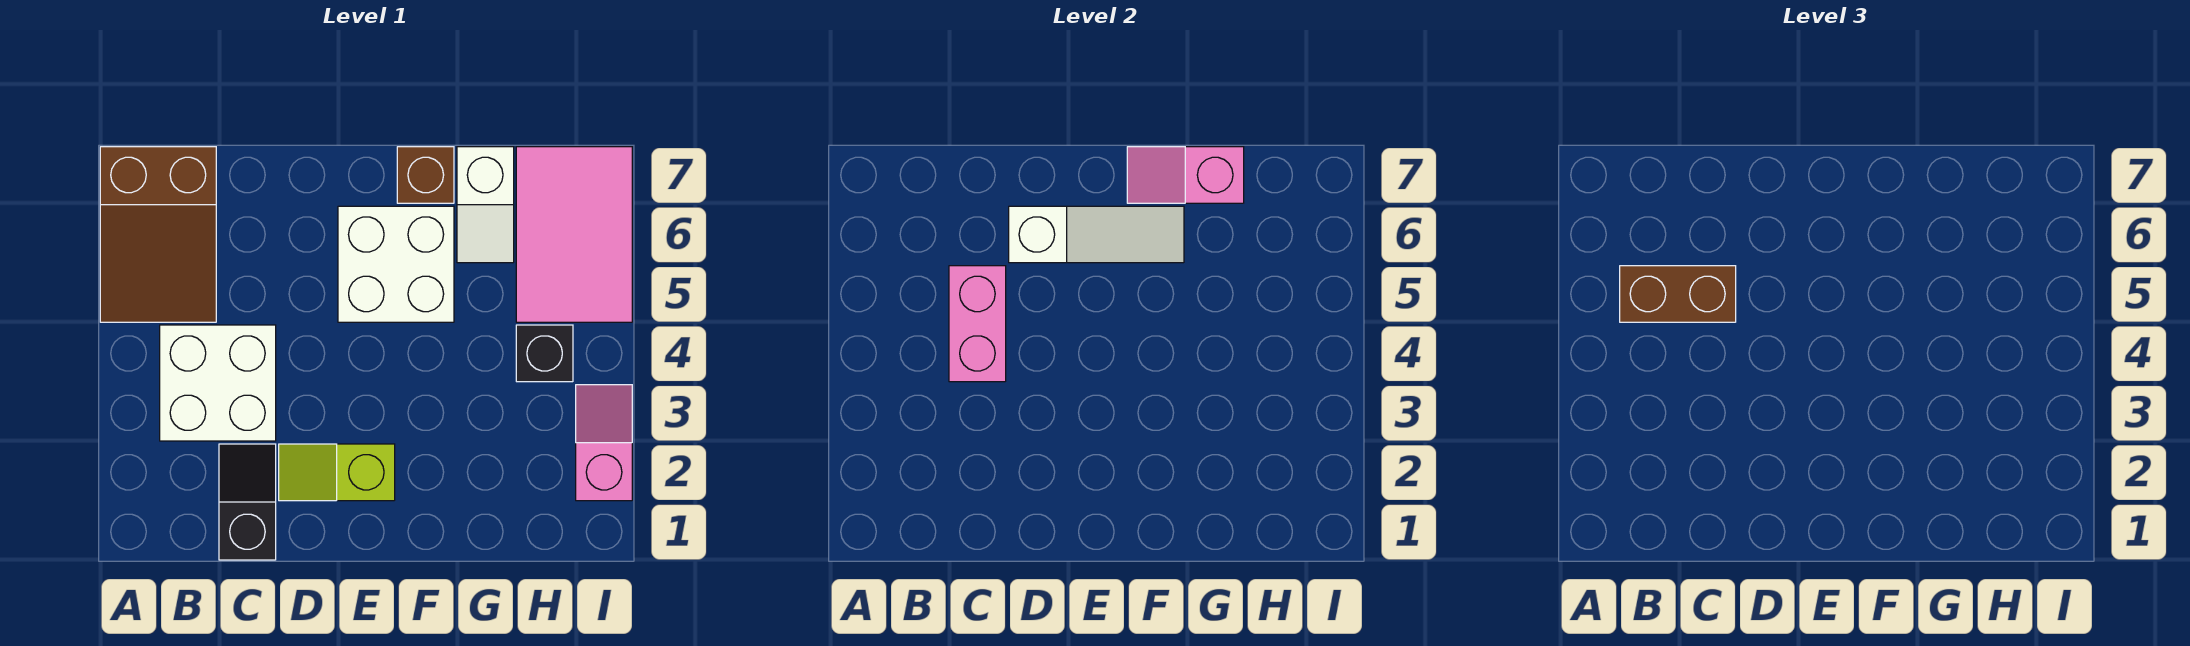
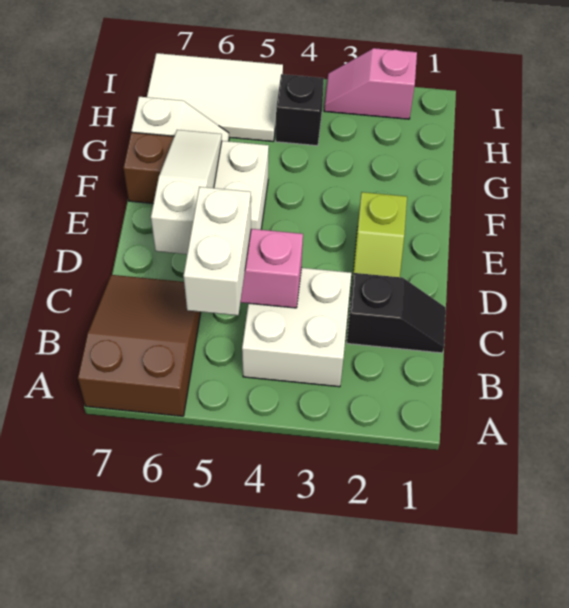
brown 2x3 slope [100,147,216,322] -> brown 2x3 slope turned to [78,275,201,416]
brown 1x2 brick [1620,266,1736,322] -> white 1x2 brick [184,187,251,315]
black 1x2 slope [219,444,276,560] -> black 1x2 slope turned to [347,273,446,353]
pink 1x2 slope [1127,147,1244,203] -> none
pink 2x3 tile [516,147,632,322] -> white 2x3 tile [147,53,283,141]

